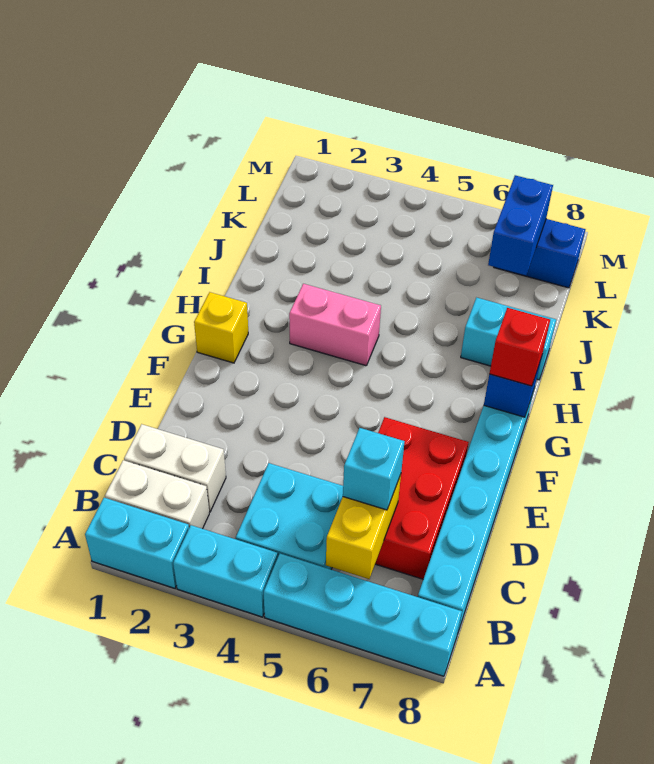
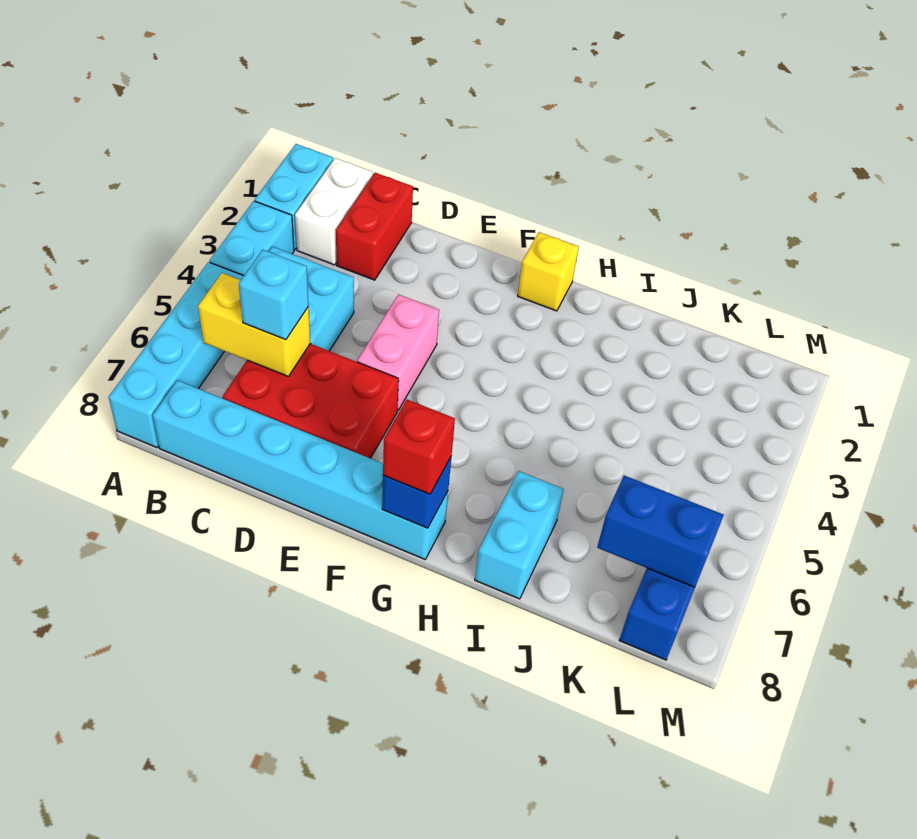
white 1x2 brick [124,424,226,512] -> red 1x2 brick [336,173,413,280]
pink 1x2 brick [289,284,381,366] -> pink 1x2 brick moved to [357,294,439,410]

